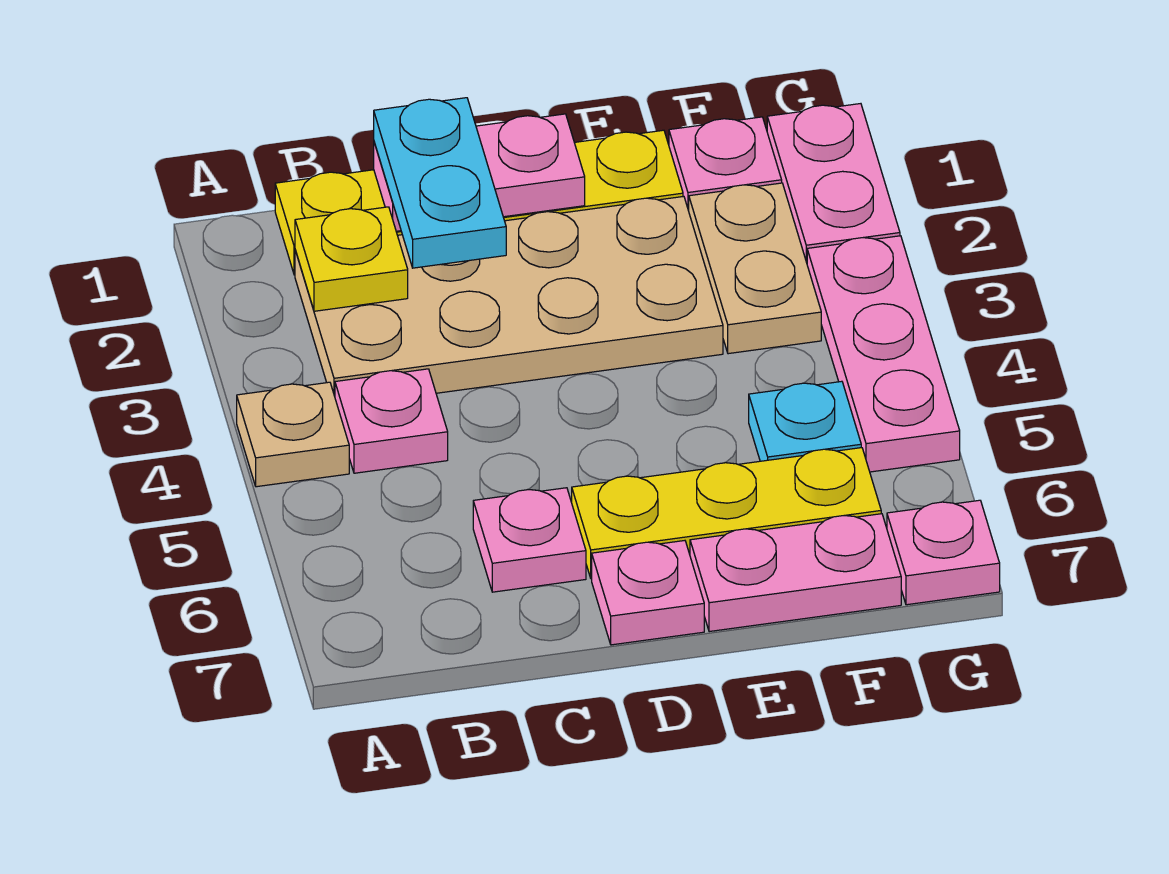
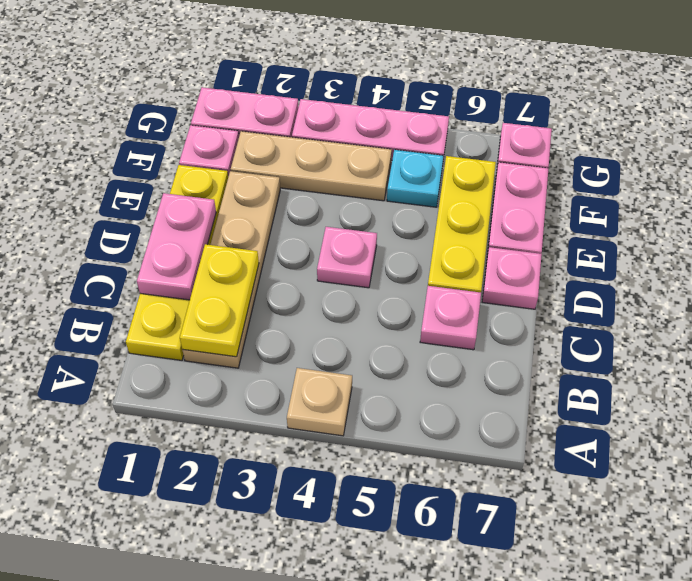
tan 2x4 plate [295,196,723,396] -> tan 1x4 plate [183,171,280,368]
yellow 1x1 plate [295,207,408,311] -> yellow 1x2 plate [180,244,259,357]
pink 1x1 plate [335,369,448,473] -> pink 1x1 plate moved to [317,227,377,288]
cyan 1x2 plate [374,98,506,268] -> none
tan 1x2 plate [689,183,821,354] -> tan 1x3 plate [231,131,392,201]

